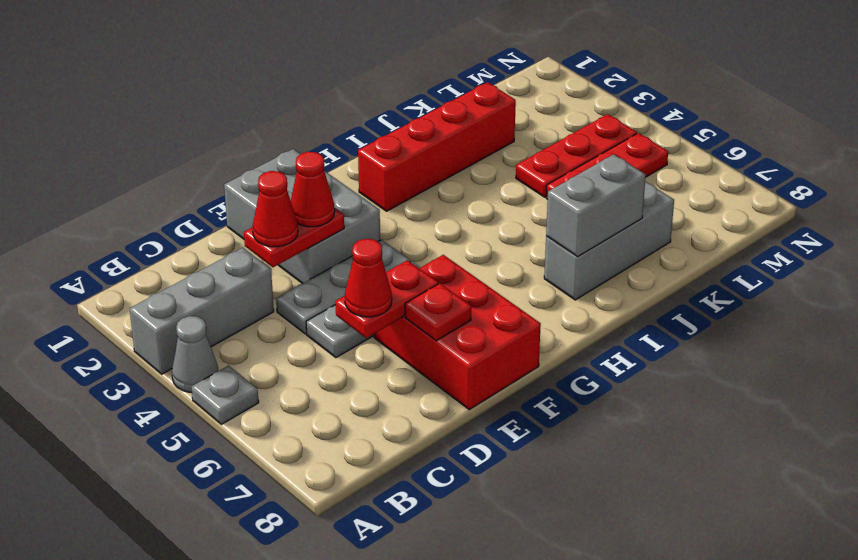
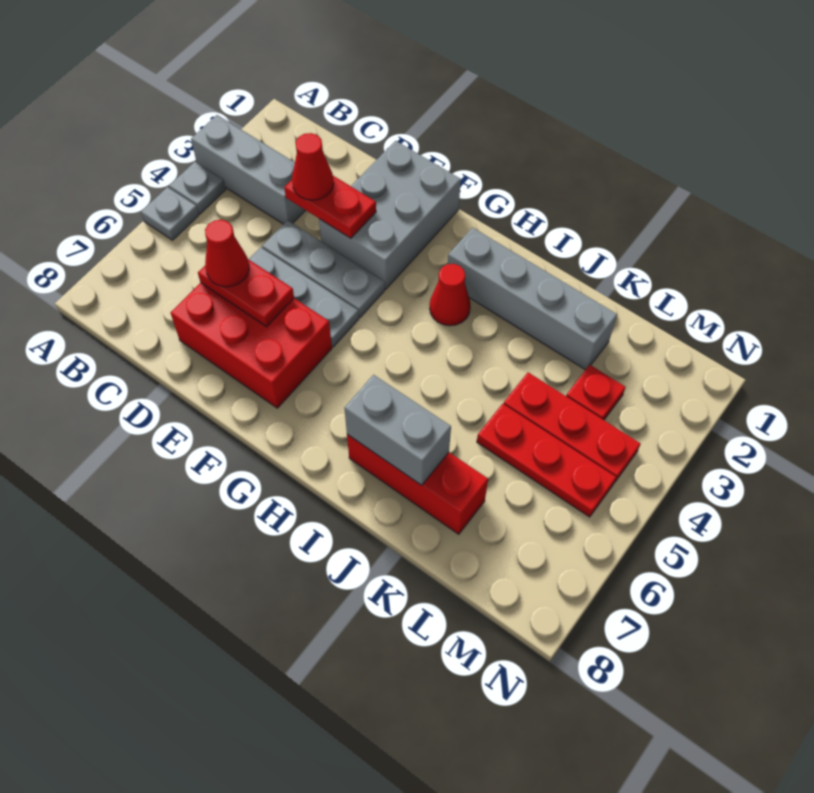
grey 1x1 cone [172,316,219,392] -> grey 1x1 plate [169,162,226,214]
red 1x1 cone [291,152,335,227] -> red 1x1 cone moved to [430,264,470,326]
red 2x3 brick [374,255,541,410] -> red 2x3 brick turned to [170,283,332,408]
red 1x1 plate [405,283,471,341] -> red 1x1 plate moved to [566,365,625,420]
red 1x4 brick [358,82,516,211] -> grey 1x4 brick [448,228,617,370]
grey 1x3 brick [544,182,674,300] -> red 1x3 brick [347,434,488,534]

